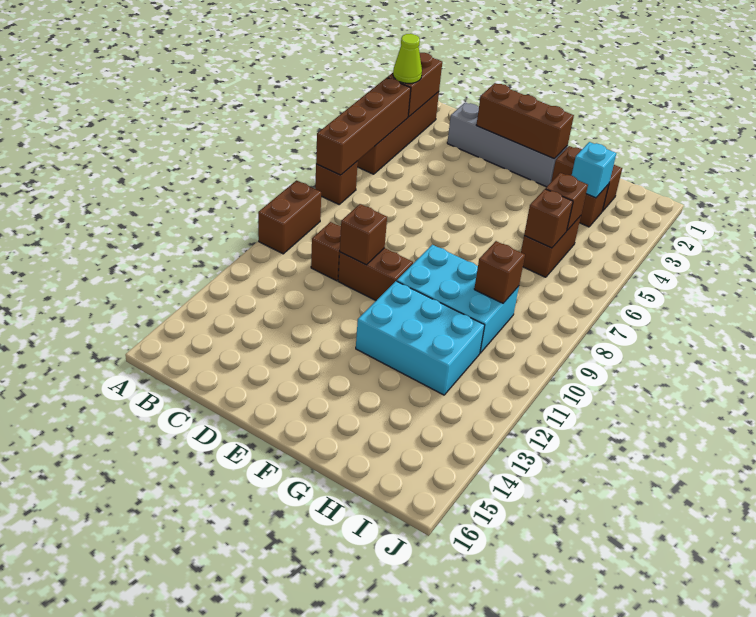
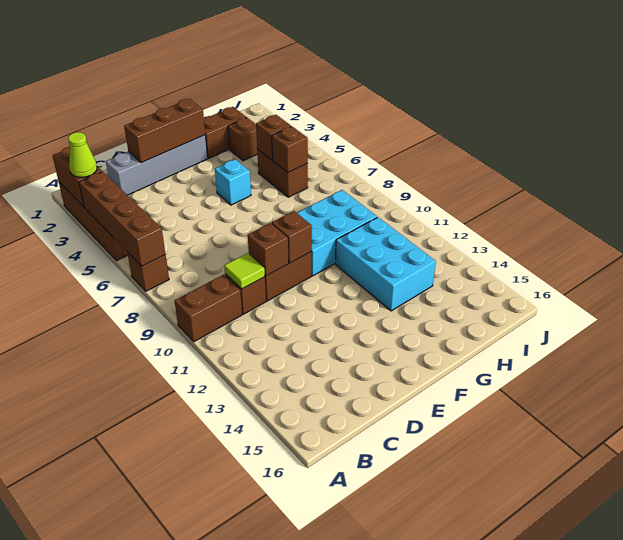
brown 1x2 brick [258,180,321,254] -> brown 1x2 brick turned to [175,275,242,342]
none -> lime 1x1 tile [224,253,265,289]
cyan 2x3 brick [356,281,485,395] -> cyan 2x3 brick turned to [335,217,436,311]
cyan 1x1 brick [572,142,616,198] -> cyan 1x1 brick moved to [215,159,251,205]
brown 1x1 brick [474,241,525,303] -> brown 1x1 brick moved to [272,211,312,263]

